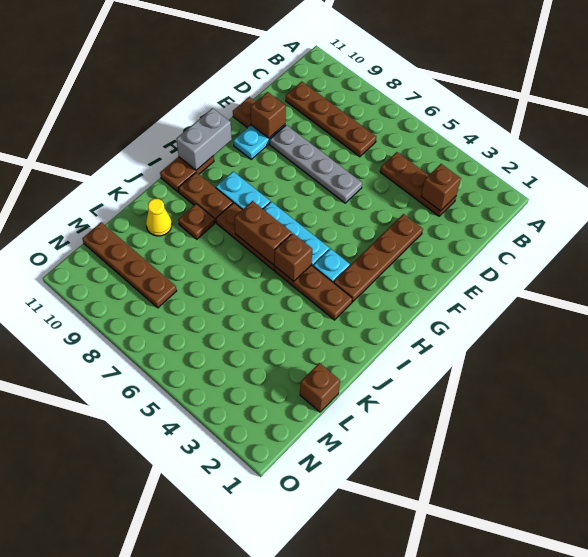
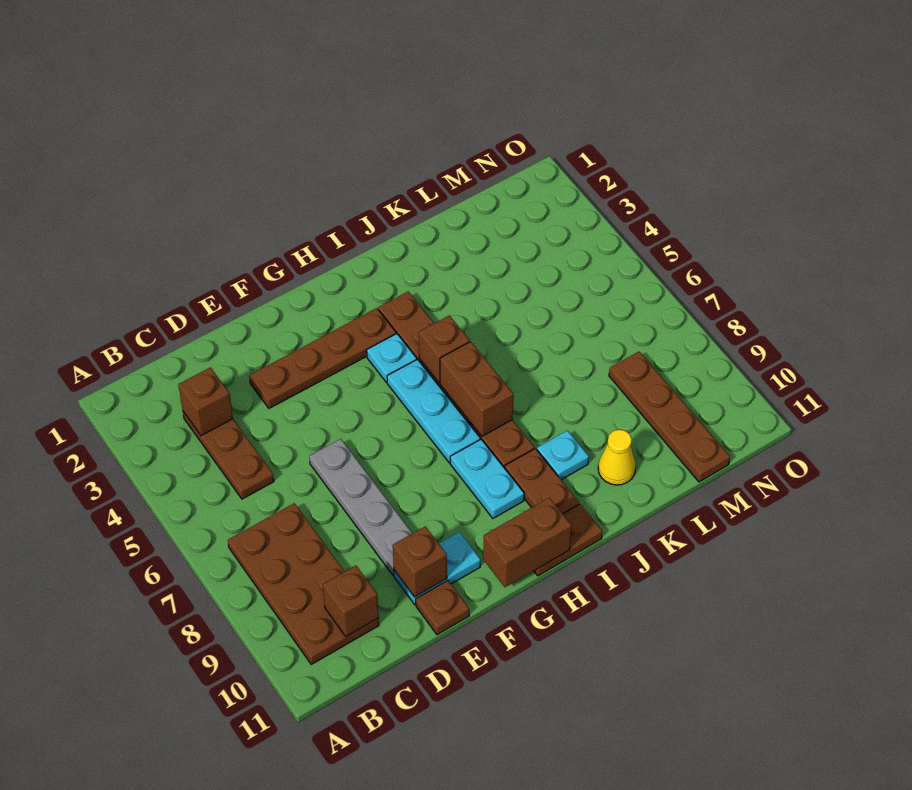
brown 1x4 plate [286,82,376,157] -> brown 2x4 plate [228,503,379,664]
grey 1x2 brick [176,108,232,170] -> brown 1x2 brick [483,498,572,587]
brown 1x1 plate [178,204,215,239] -> cyan 1x1 plate [537,431,589,480]
brown 1x1 brick [300,363,340,412] -> brown 1x1 brick moved to [323,566,379,636]

